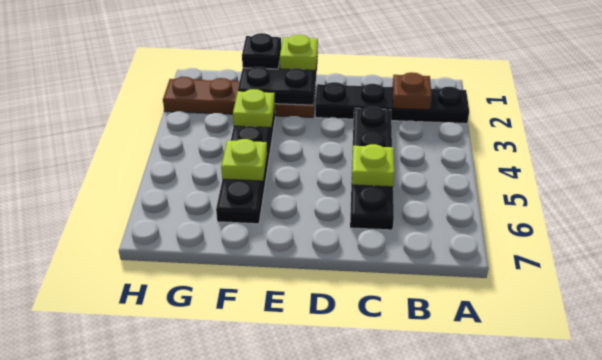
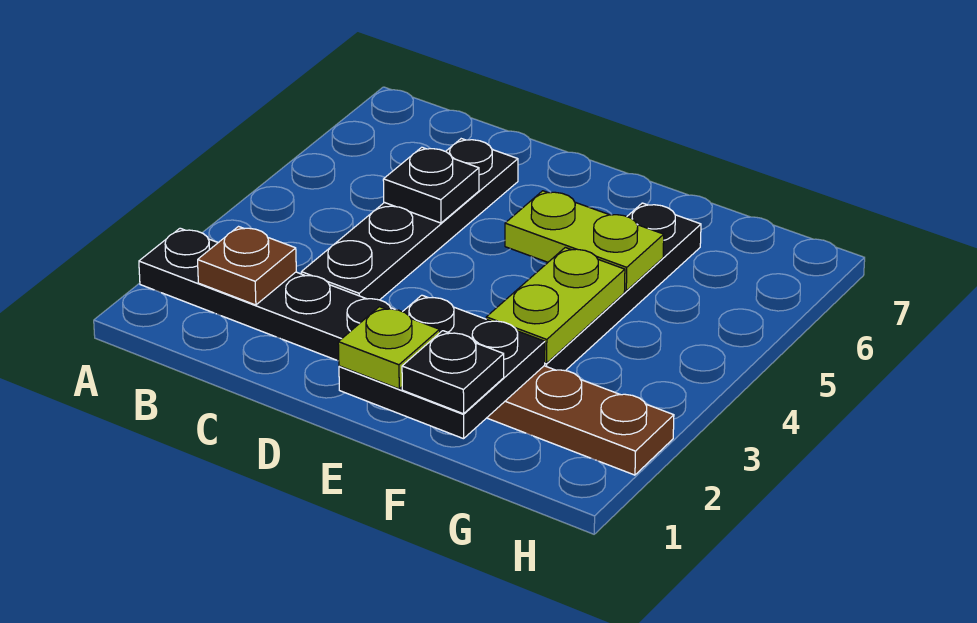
lime 1x1 plate [352,144,394,187] -> black 1x1 plate [383,147,479,223]
lime 1x1 plate [233,89,275,128] -> lime 1x2 plate [486,248,625,363]
lime 1x1 plate [221,139,267,181] -> lime 1x2 plate [505,191,664,291]

